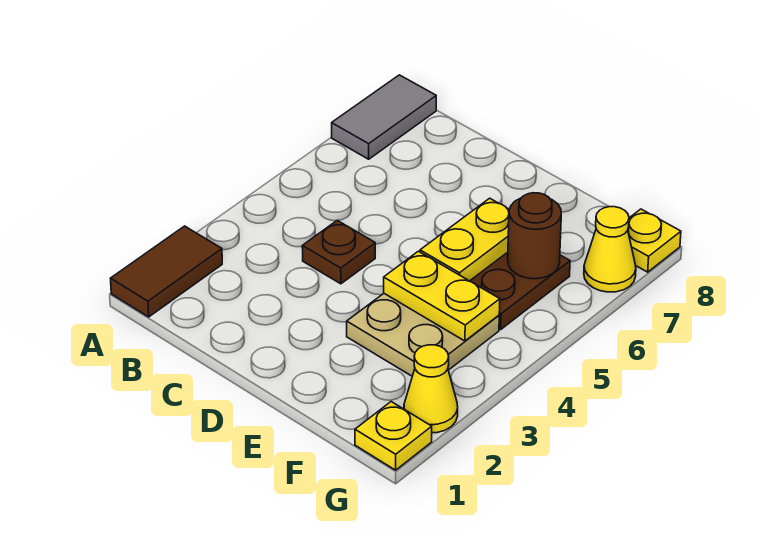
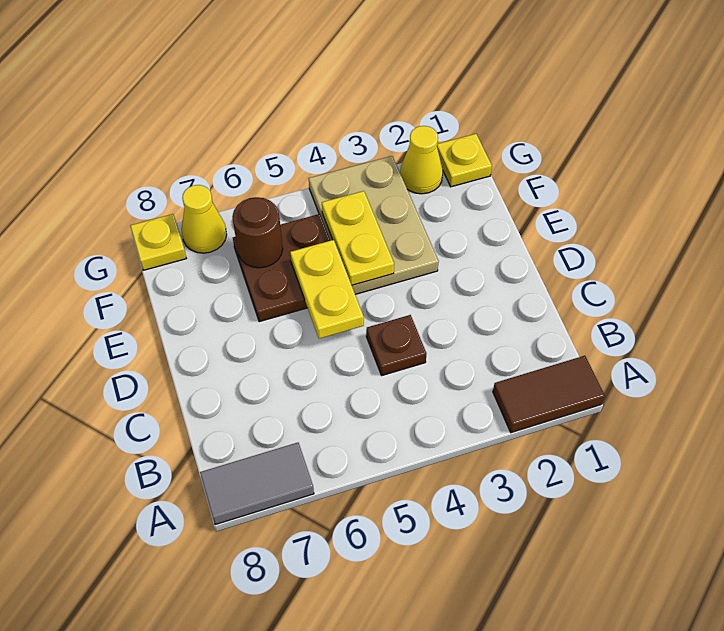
tan 2x2 plate [347,294,499,376] -> tan 2x3 plate [309,156,439,294]
yellow 1x2 plate [420,198,509,281] -> yellow 1x2 plate turned to [290,240,364,339]

